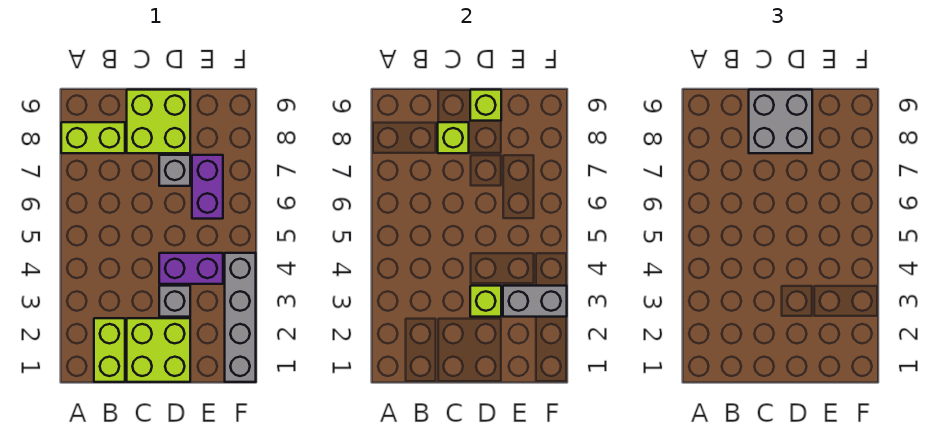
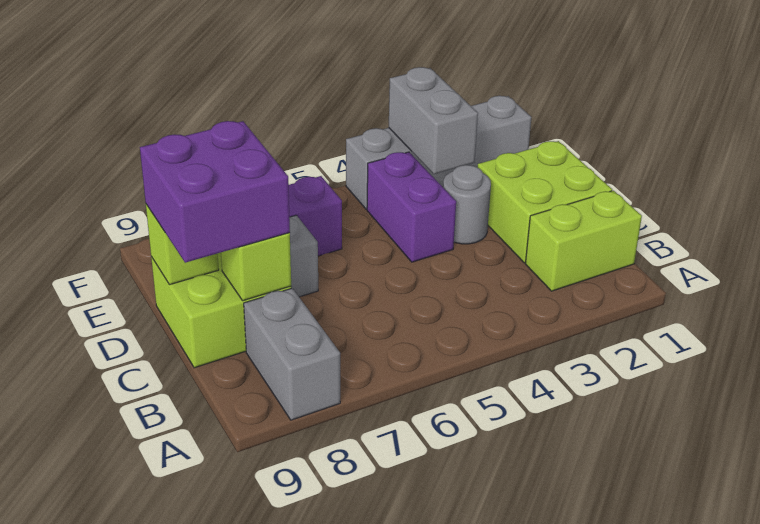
lime 1x2 brick [61,122,125,153] -> grey 1x2 brick [244,288,340,420]
grey 2x2 brick [749,90,812,153] -> purple 2x2 brick [140,121,290,263]
grey 1x1 brick [159,286,190,317] -> grey 1x1 round brick [443,165,491,244]
lime 1x1 brick [470,286,501,317] -> none

